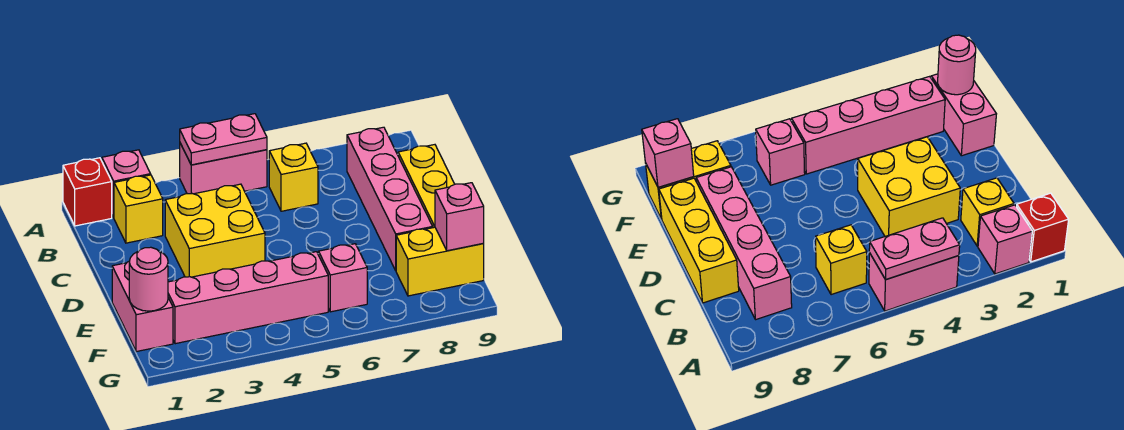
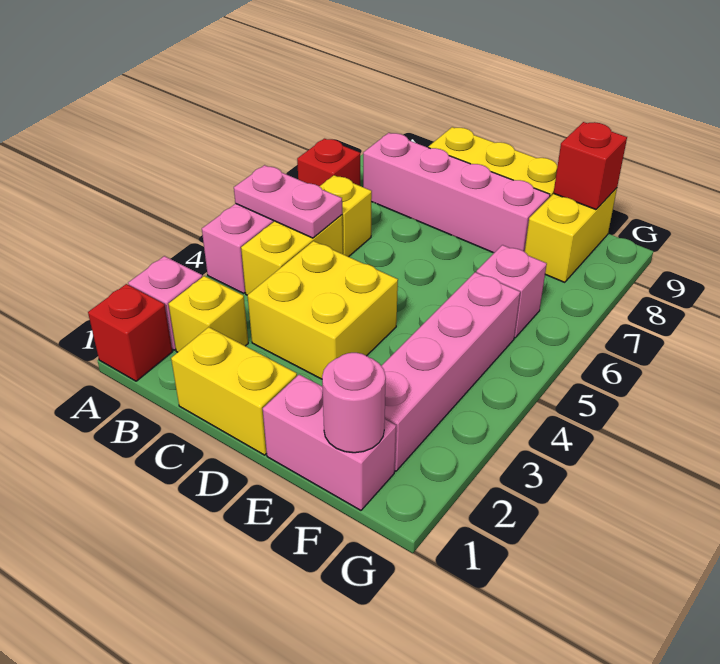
pink 1x2 plate [180,114,267,165] -> pink 1x2 plate turned to [234,165,342,238]
none -> red 1x1 brick [297,139,360,186]
none -> yellow 1x2 brick [241,215,343,295]
none -> yellow 1x2 brick [171,327,297,455]
pink 1x1 brick [435,183,484,251] -> red 1x1 brick [554,122,627,210]

